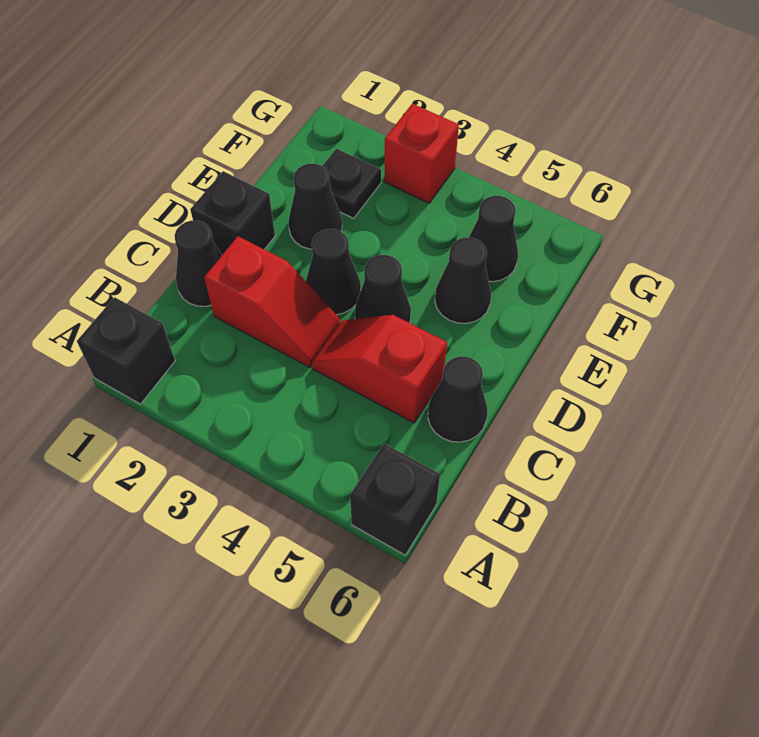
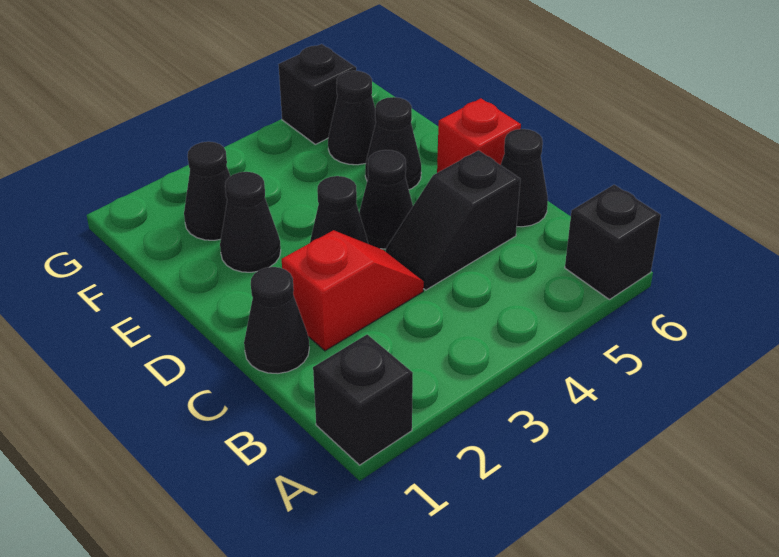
red 1x2 slope [312,315,447,423] -> black 1x2 slope [386,150,520,290]
black 1x1 brick [190,171,275,255] -> black 1x1 brick moved to [278,44,356,144]
black 1x1 plate [323,149,381,218] -> black 1x1 cone [184,142,230,240]
red 1x1 brick [384,104,459,203] -> red 1x1 brick moved to [437,98,521,173]

